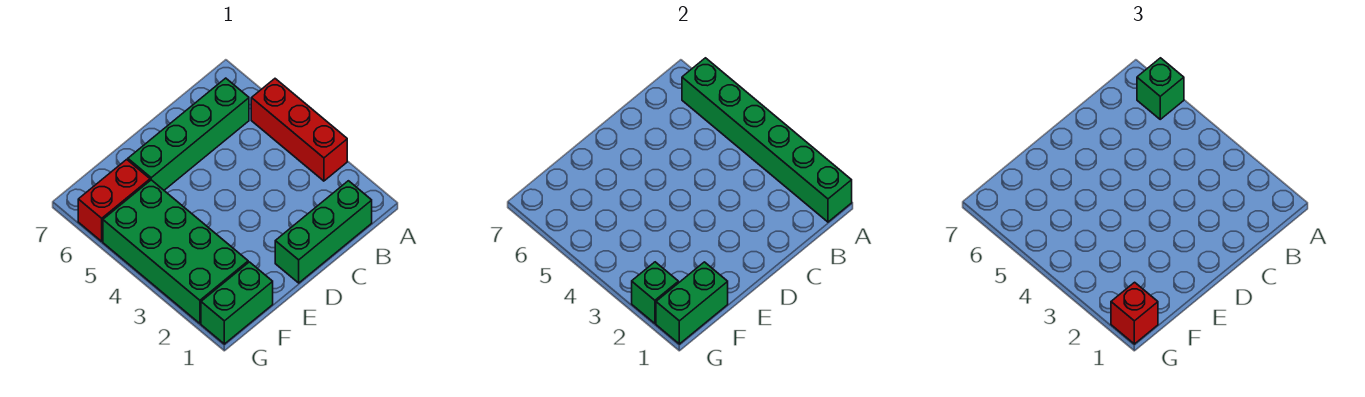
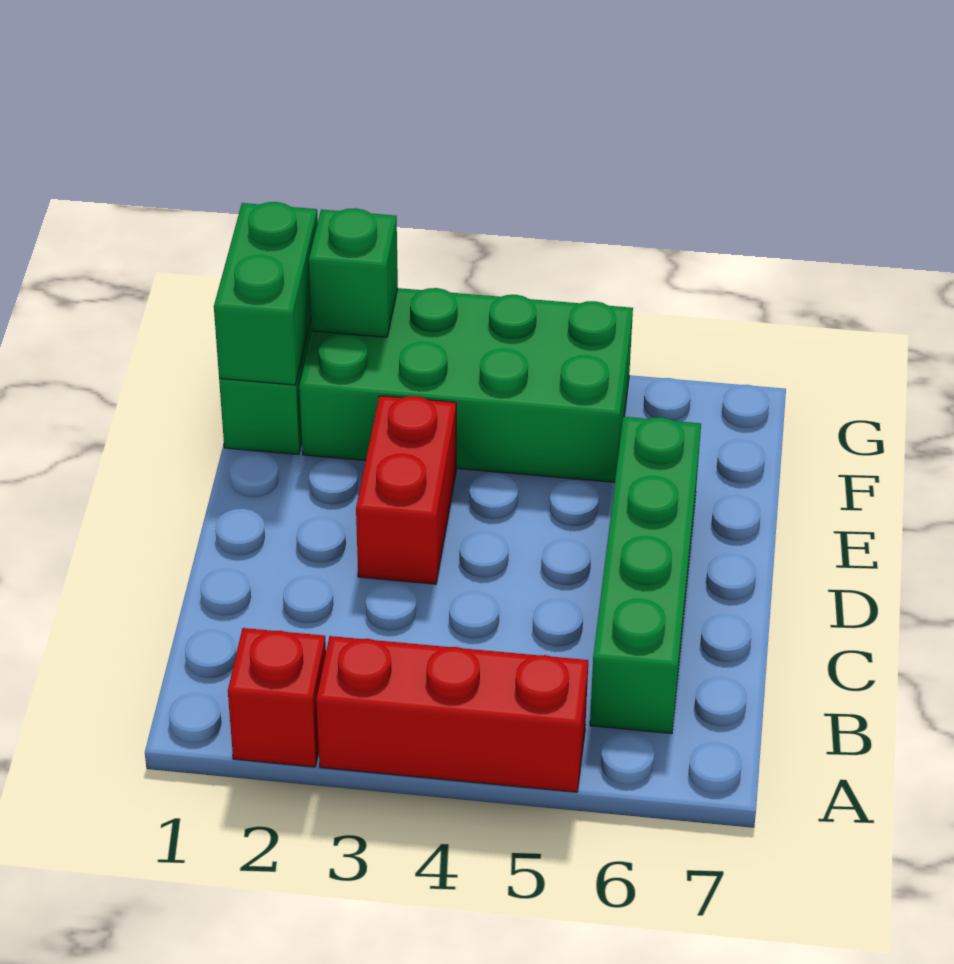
green 1x6 brick [682,58,852,222] -> none
green 1x1 brick [1137,58,1184,119] -> none
green 1x3 brick [275,181,372,283] -> none
red 1x2 brick [78,159,150,241] -> red 1x2 brick moved to [356,396,456,584]
red 1x1 brick [1111,282,1158,344] -> red 1x1 brick moved to [228,628,326,767]

